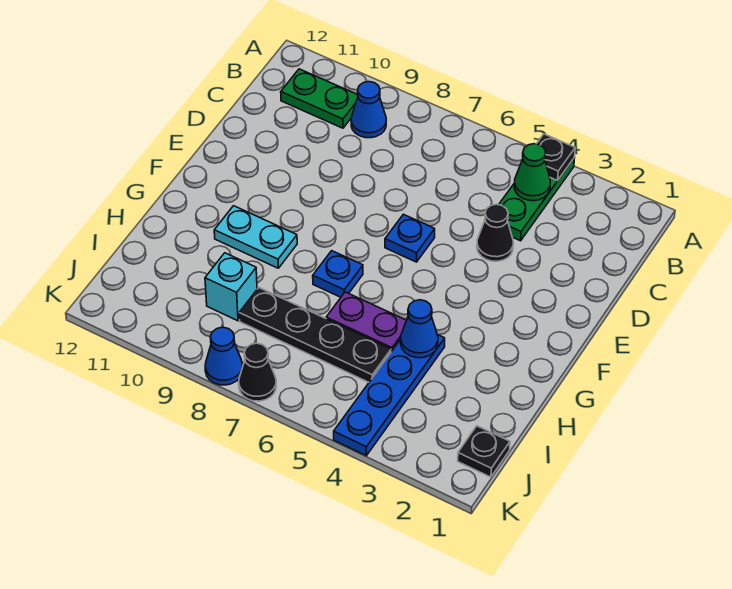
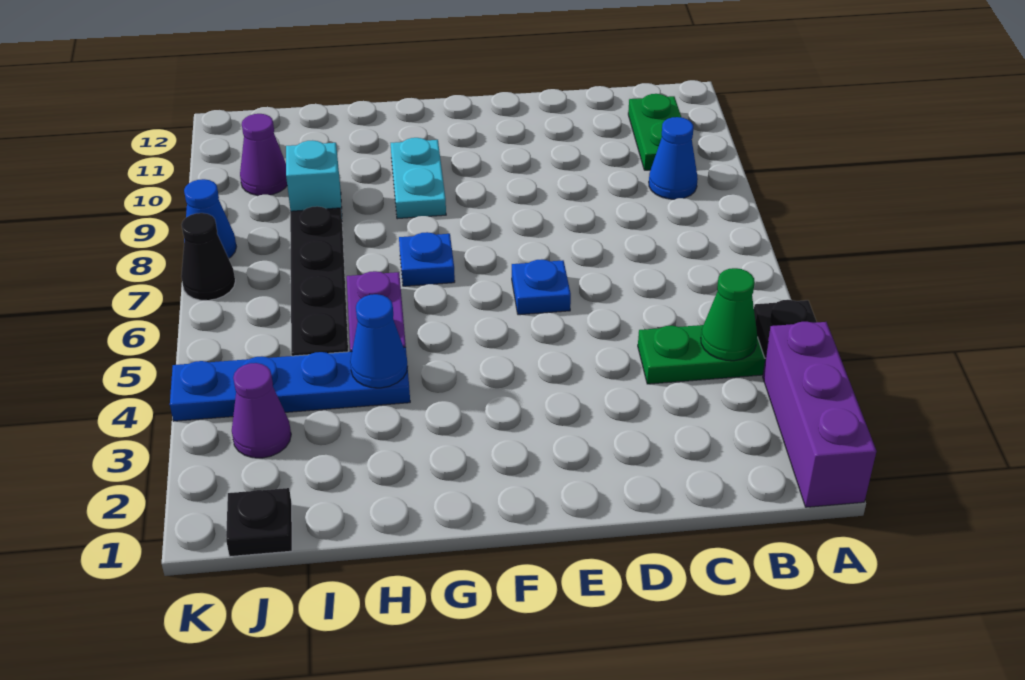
none -> purple 1x3 brick [763,322,876,507]
black 1x1 cone [477,204,513,261] -> none
none -> purple 1x1 cone [232,363,291,458]
none -> purple 1x1 cone [240,114,287,196]

